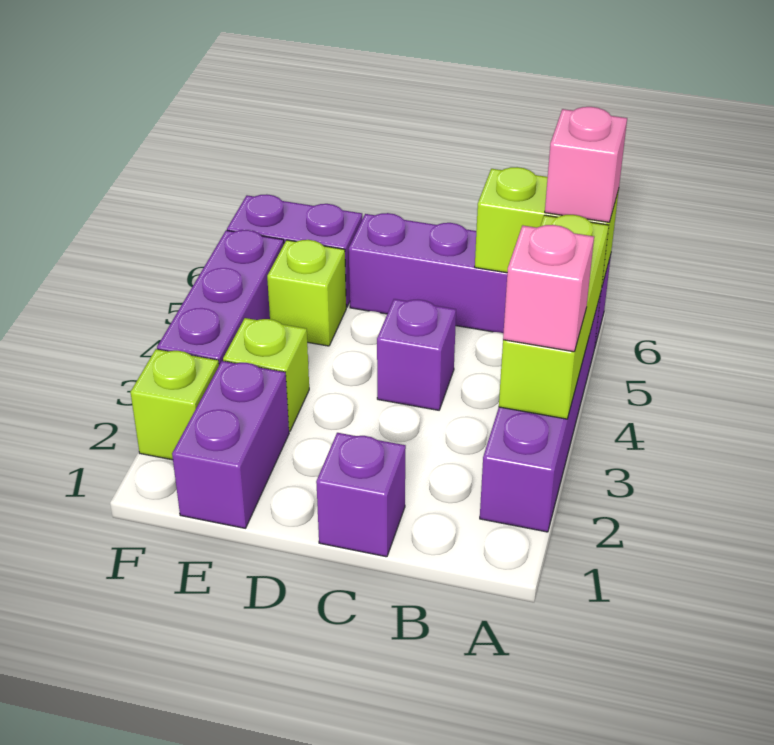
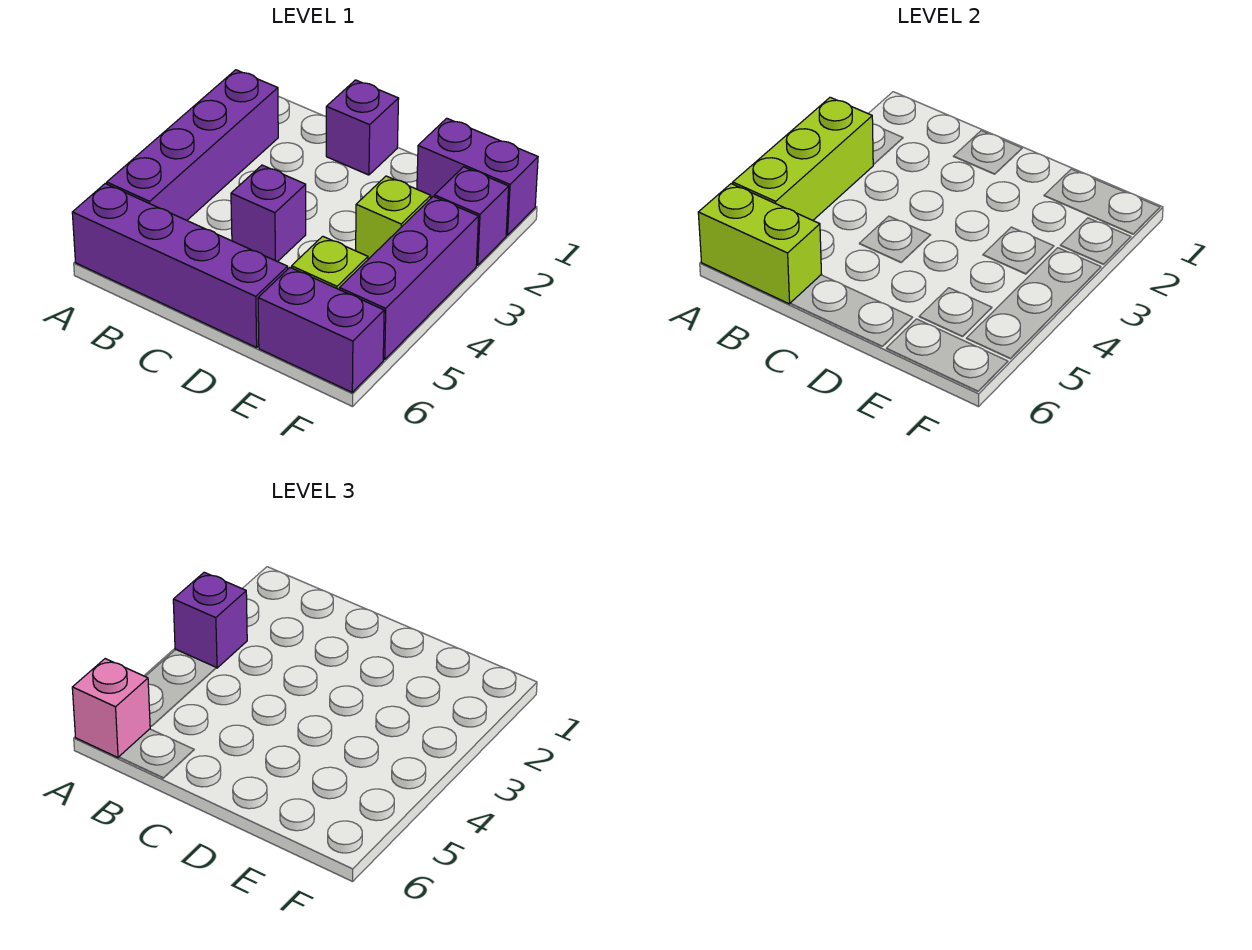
pink 1x1 brick [503,225,594,352] -> purple 1x1 brick [173,572,247,668]
purple 1x2 brick [172,361,289,528] -> purple 1x2 brick turned to [417,118,538,235]
lime 1x1 brick [130,349,219,460] -> purple 1x1 brick [434,167,509,265]

